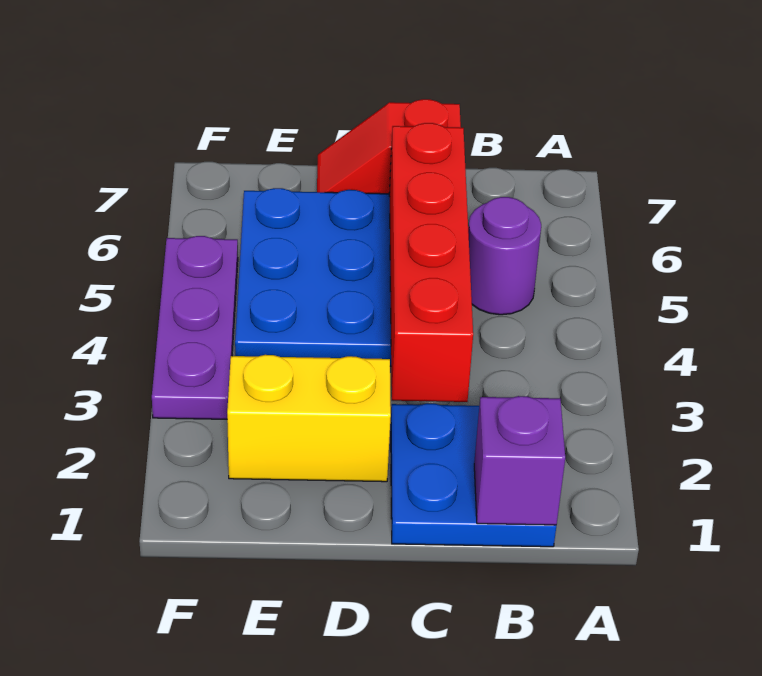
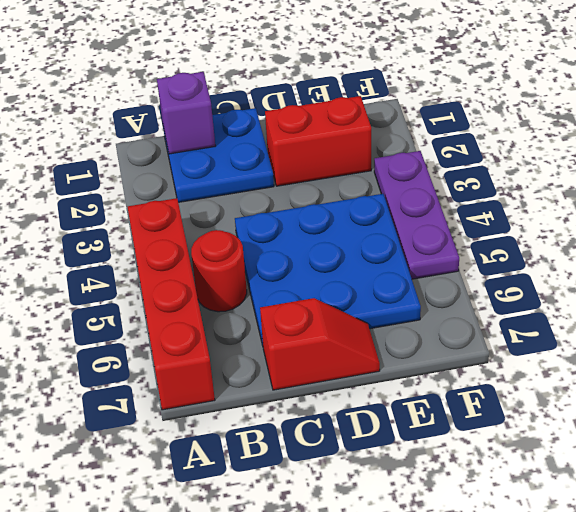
purple 1x1 round brick [468,197,541,315] -> red 1x1 round brick [191,230,247,312]
red 1x4 brick [389,123,473,402] -> red 1x4 brick moved to [128,198,215,410]
yellow 1x2 brick [227,355,391,482] -> red 1x2 brick [265,96,371,186]

